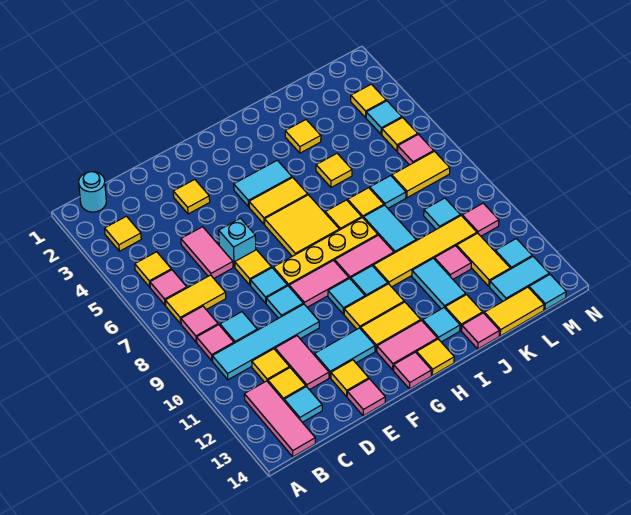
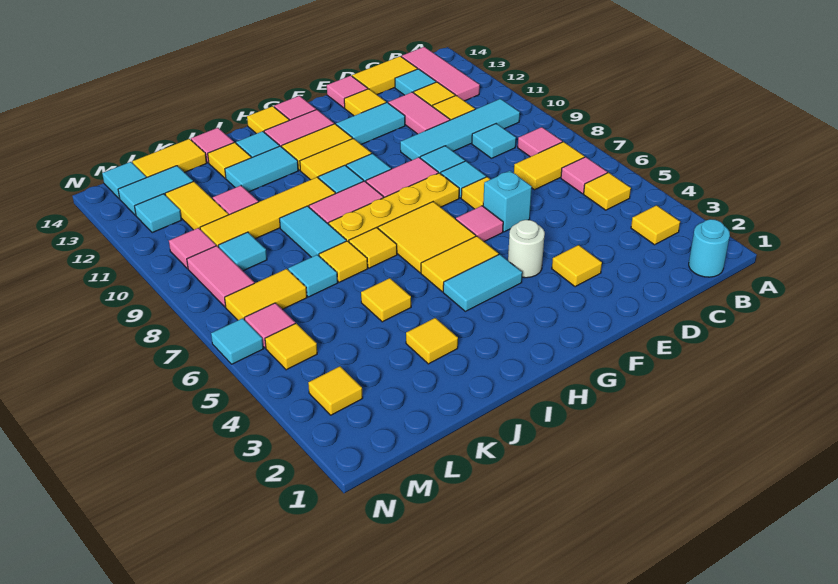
pink 1x1 tile [197,325,234,361] -> pink 1x1 tile moved to [456,206,503,242]
none -> yellow 1x2 tile [352,56,418,95]
pink 1x2 tile [181,227,233,278] -> pink 1x2 tile moved to [187,246,254,307]
none -> white 1x1 round brick [508,220,545,278]
cyan 1x2 tile [412,258,466,309] -> cyan 1x2 tile turned to [225,146,298,192]
cyan 1x1 tile [366,101,402,134] -> cyan 1x1 tile moved to [211,318,263,364]

